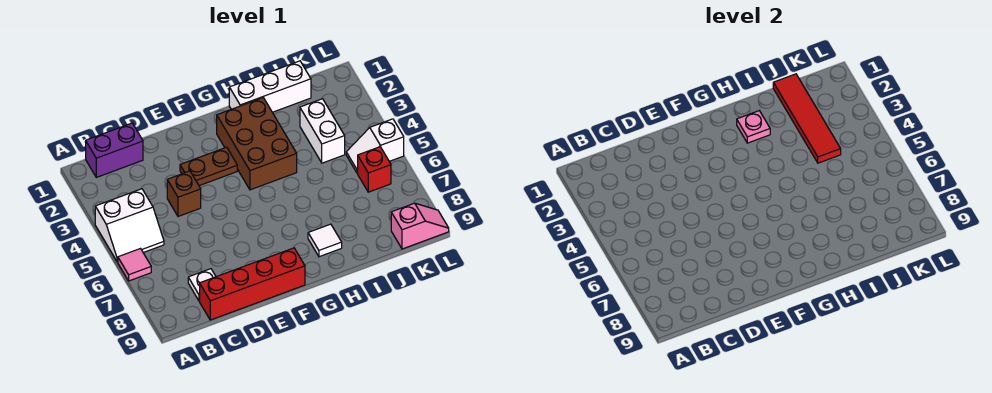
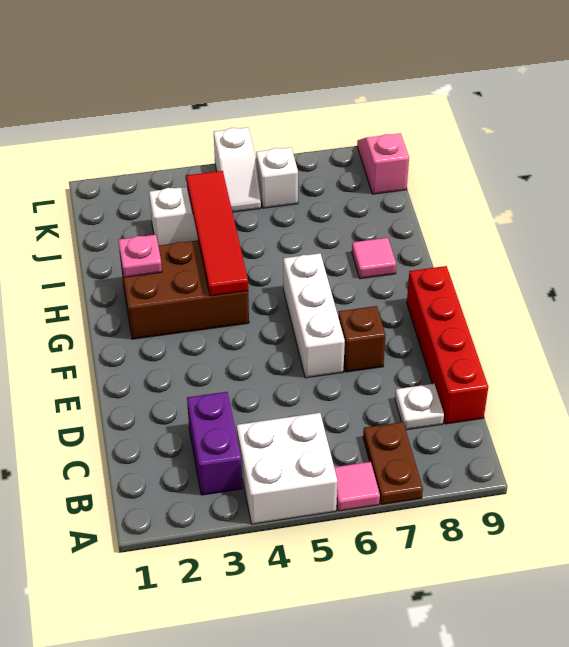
white 2x2 slope [95,189,164,262] -> white 2x2 brick [237,413,337,524]
purple 1x2 brick [86,123,143,177] -> purple 1x2 brick moved to [187,392,242,495]
brown 1x1 brick [167,171,201,216] -> brown 1x1 brick moved to [338,306,386,372]
brown 1x2 plate [180,147,237,186] -> brown 1x2 plate moved to [363,422,423,505]
white 1x3 brick [229,61,311,112] -> white 1x3 brick moved to [283,253,345,378]
white 1x1 tile [308,224,342,257] -> pink 1x1 tile [352,238,396,279]
red 1x4 tile [773,74,841,163] -> red 1x4 tile turned to [187,171,248,296]
red 1x1 brick [358,147,391,192] -> white 1x1 brick [256,147,298,208]

